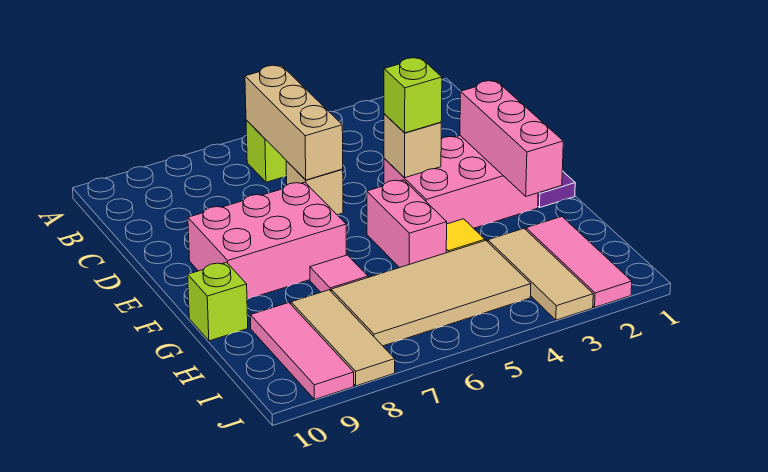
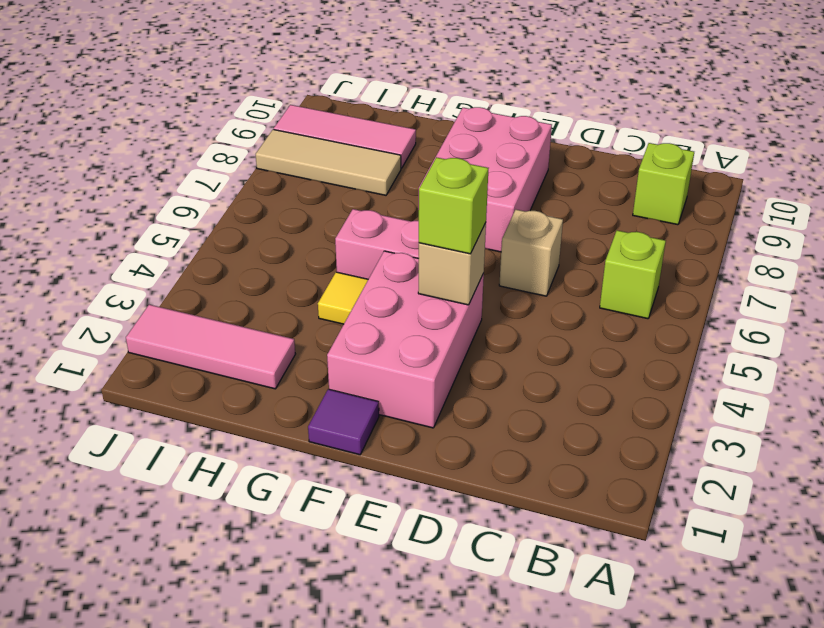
tan 1x3 brick [245,65,343,180] -> none
pink 1x3 brick [460,81,563,196] -> none
pink 1x1 tile [310,255,368,292] -> none
lime 1x1 brick [188,262,248,341] -> lime 1x1 brick moved to [633,143,694,225]
tan 1x3 tile [488,229,593,320] -> none
tan 2x4 tile [331,241,531,346] -> none

